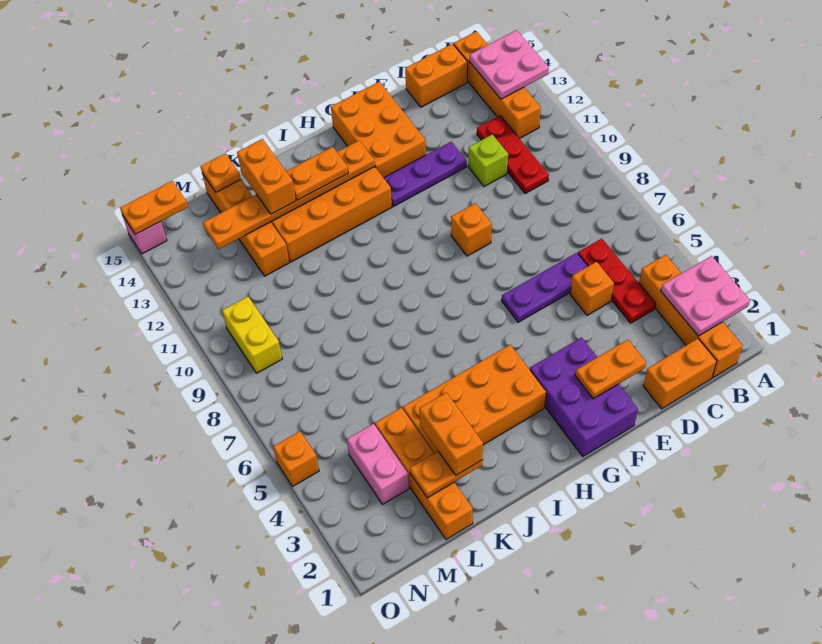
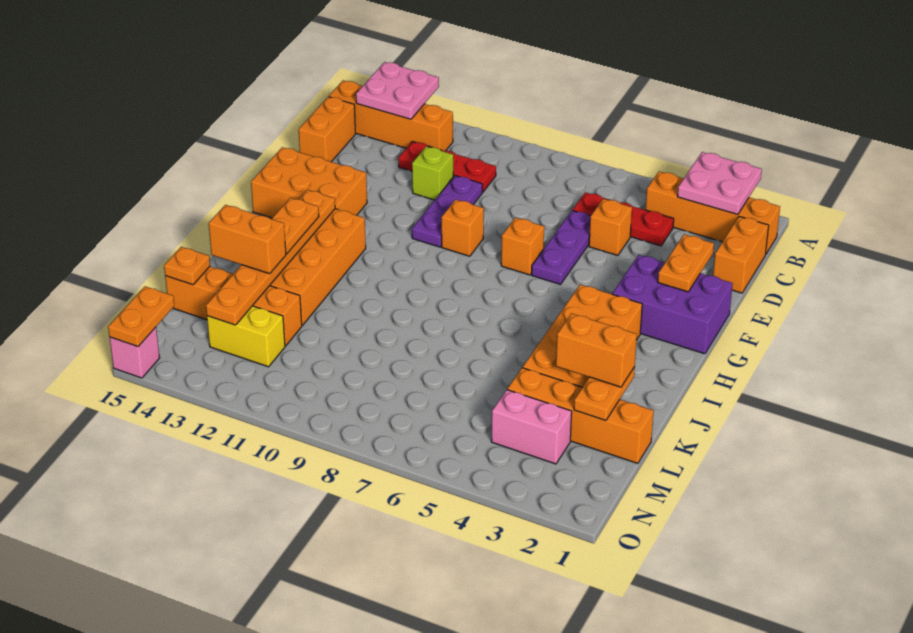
purple 1x3 plate [384,142,467,206] -> purple 1x3 plate moved to [412,176,482,247]
yellow 1x2 brick [222,297,282,373] -> yellow 1x2 brick moved to [207,306,285,367]
orange 1x1 brick [273,431,319,487] -> orange 1x1 brick moved to [501,218,544,275]

